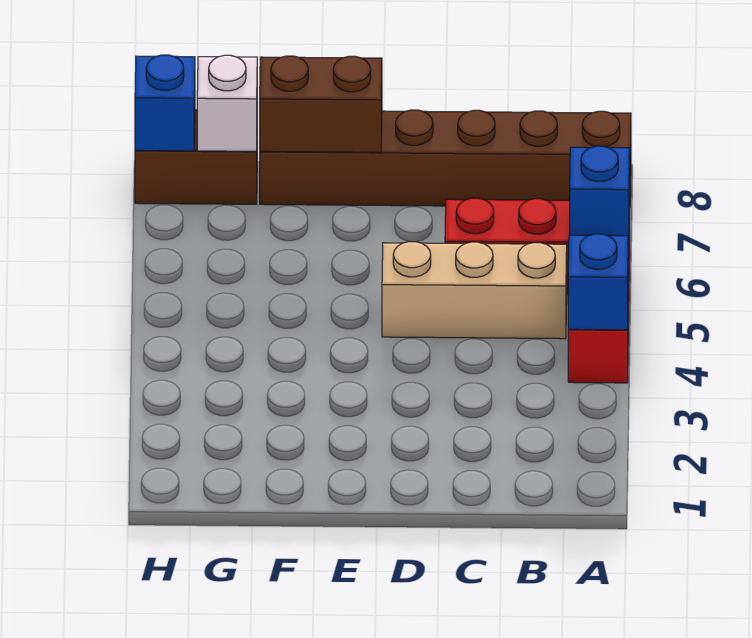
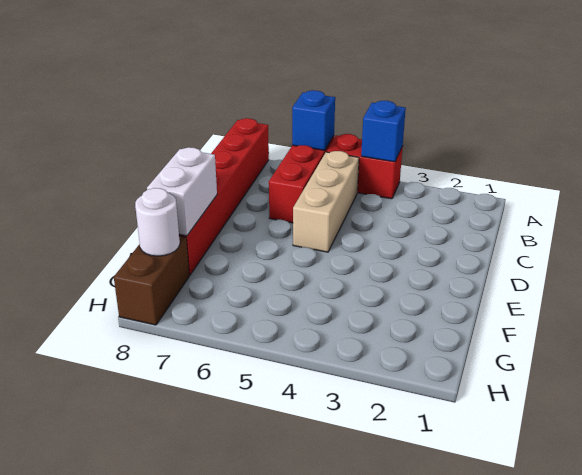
brown 1x6 brick [260,110,631,206] -> red 1x6 brick [179,118,269,275]
brown 1x2 brick [260,56,382,152] -> white 1x2 brick [147,147,217,236]
white 1x1 brick [197,55,257,151] -> white 1x1 round brick [135,188,180,256]
blue 1x1 brick [135,55,195,151] -> none

